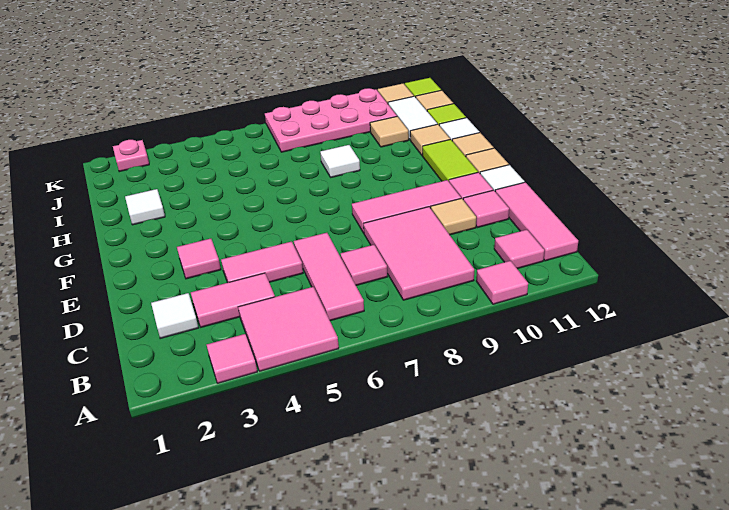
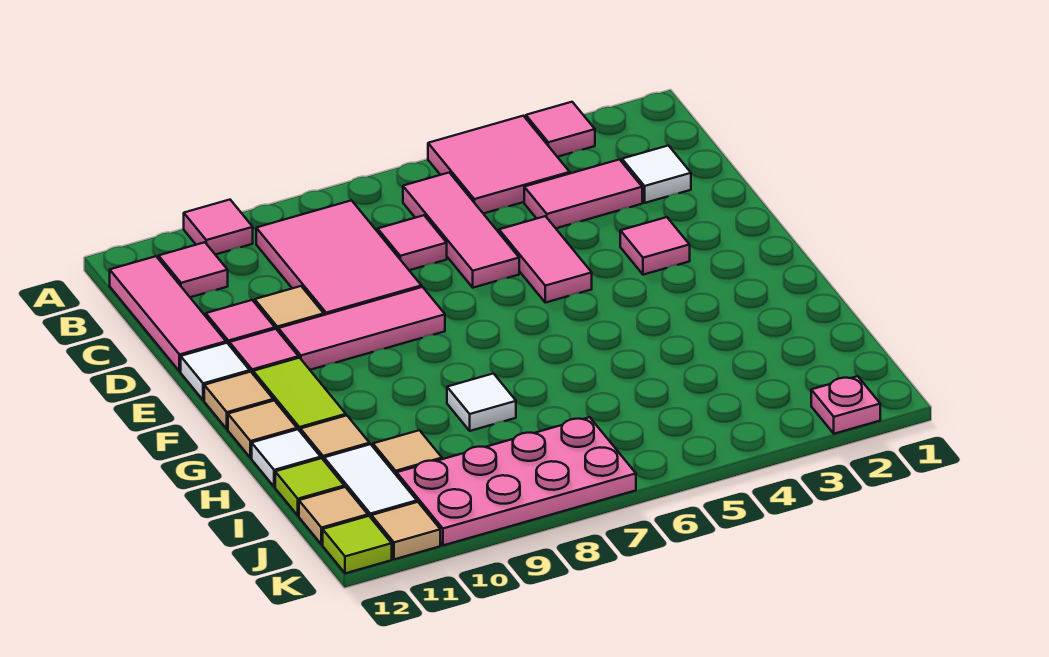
pink 1x2 tile [221,241,303,283] -> pink 1x2 tile turned to [499,216,592,303]
white 1x1 tile [125,189,165,225] -> none

